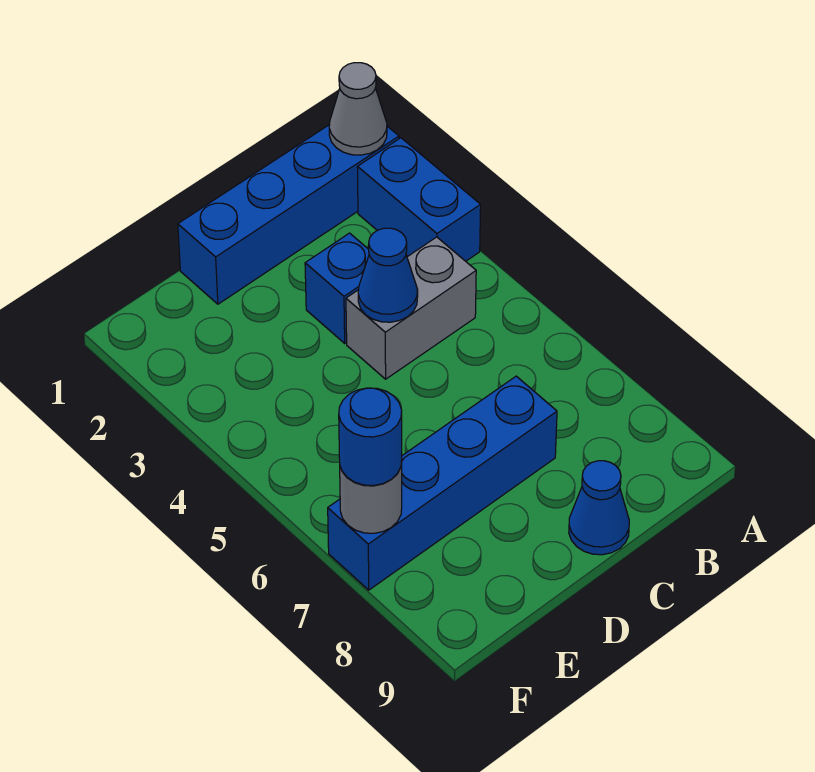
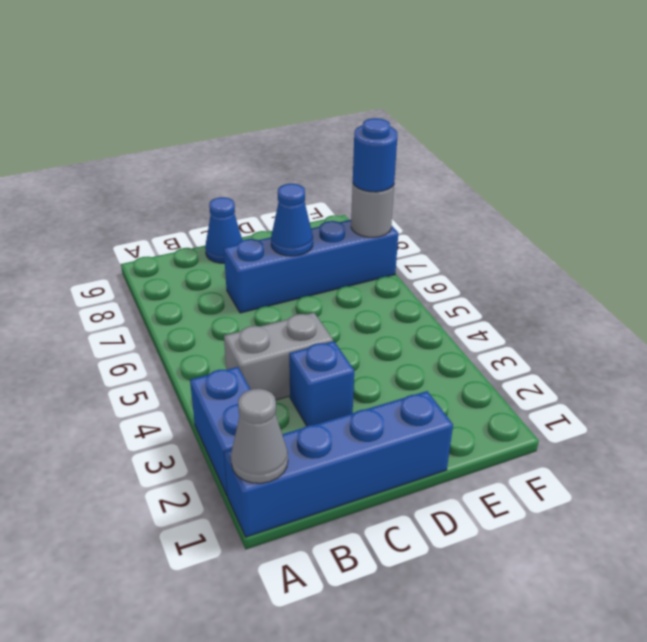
blue 1x1 cone [358,228,418,322] -> blue 1x1 cone moved to [271,184,313,256]

